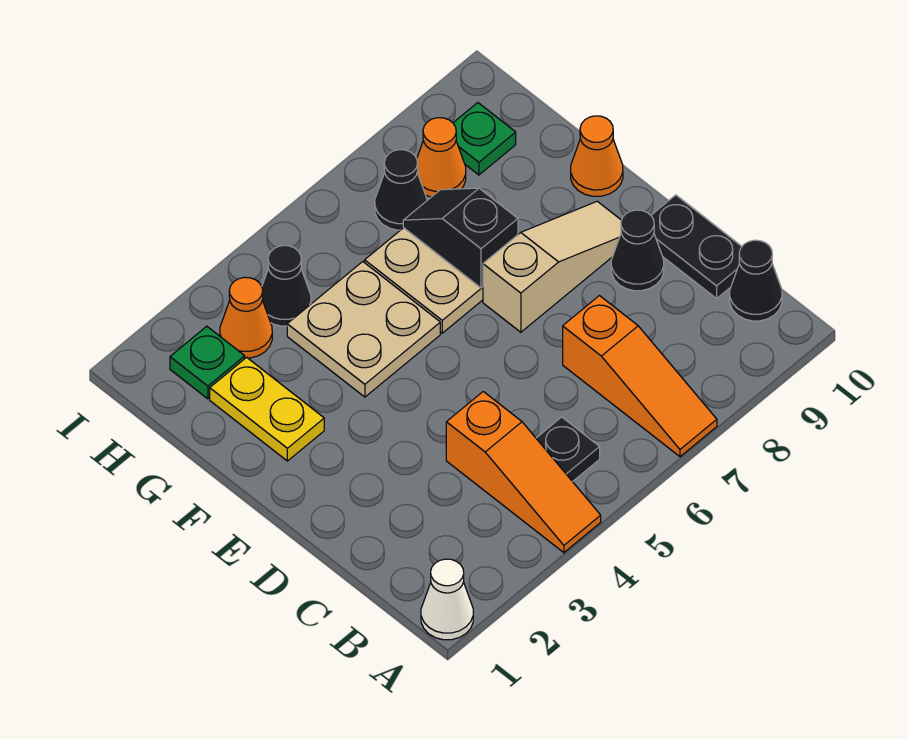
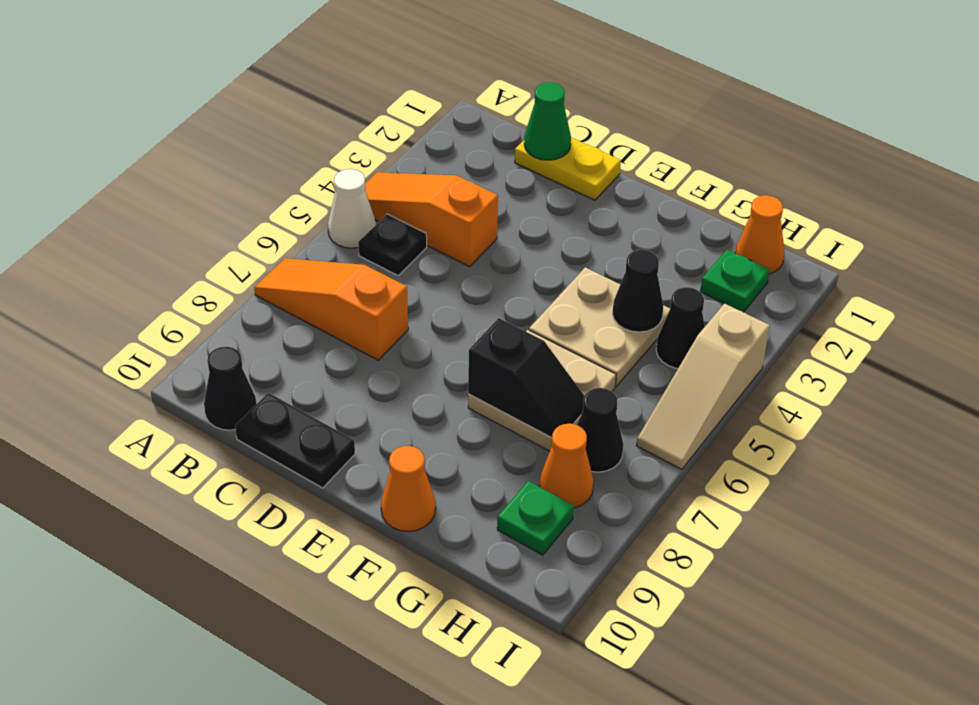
white 1x1 cone [421,559,473,640] -> white 1x1 cone moved to [328,169,376,248]
none -> green 1x1 cone [524,82,571,160]
black 1x1 cone [611,210,664,291] -> black 1x1 cone moved to [612,250,663,332]
tan 1x3 slope [483,201,622,332] -> tan 1x3 slope moved to [636,303,770,469]
yellow 1x2 plate [210,357,324,461] -> yellow 1x2 plate moved to [515,138,621,200]
orange 1x1 cone [220,277,272,358] -> orange 1x1 cone moved to [735,195,784,274]

